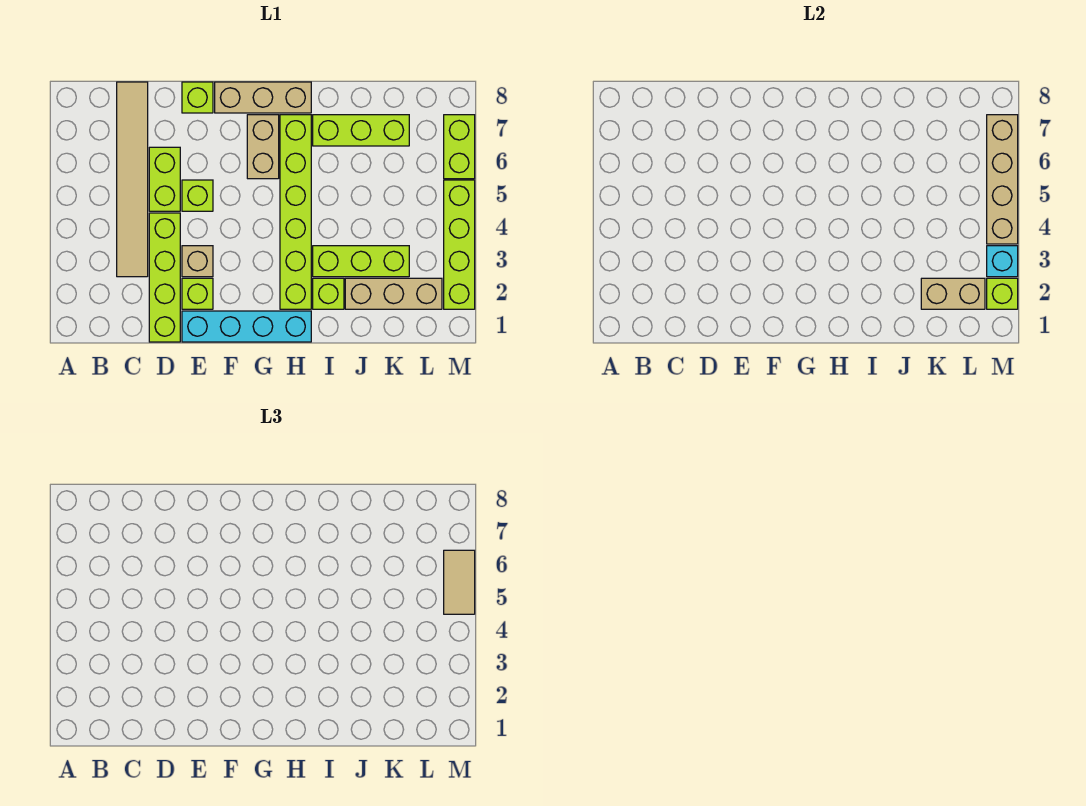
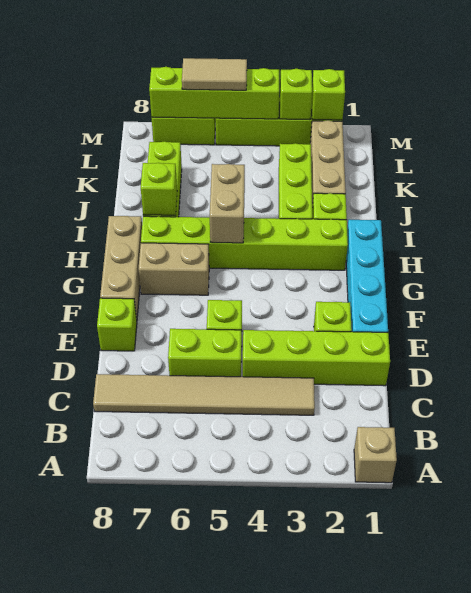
tan 1x1 brick [182,246,213,277] -> tan 1x1 brick moved to [354,427,397,483]
none -> lime 1x1 brick [141,163,177,215]
tan 1x2 brick [921,278,985,309] -> tan 1x2 brick moved to [210,164,245,243]
cyan 1x1 brick [987,246,1018,277] -> lime 1x1 brick [280,69,312,120]
tan 1x4 brick [987,115,1018,244] -> lime 1x4 brick [149,67,279,119]

